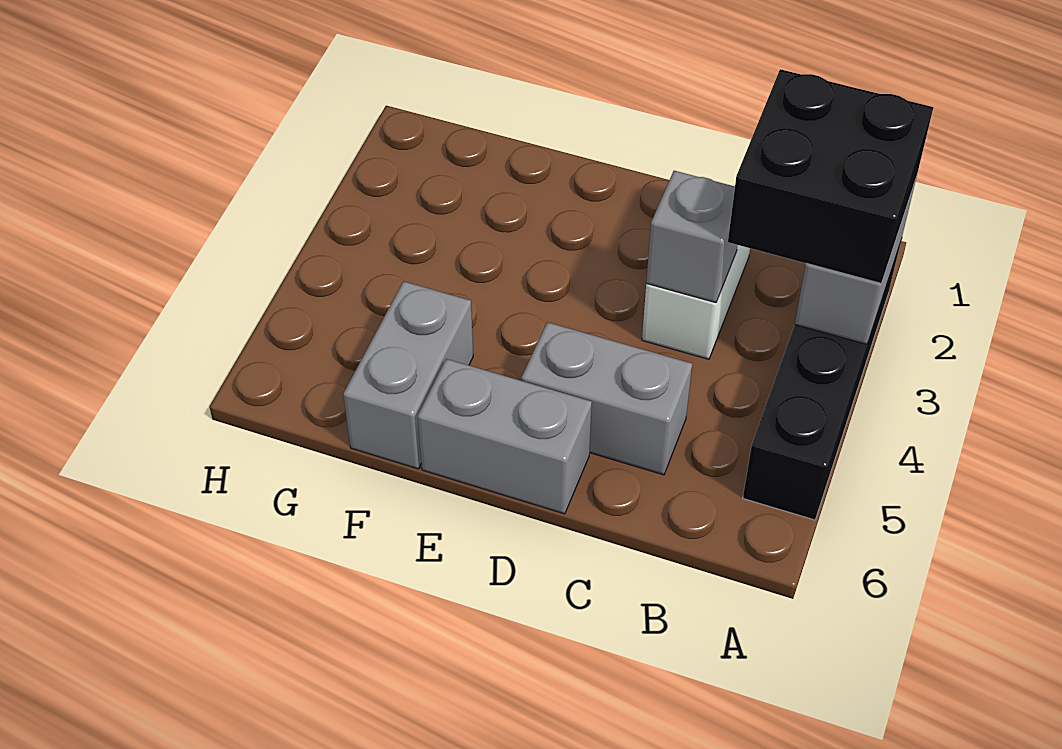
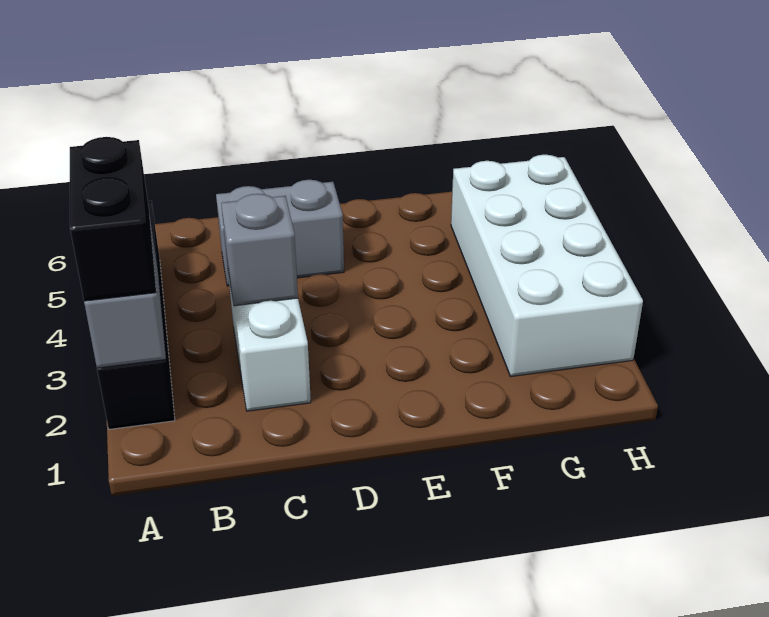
black 2x2 brick [728,69,933,284] -> black 1x2 brick [70,137,156,301]
grey 1x2 brick [417,359,592,514] -> none
grey 1x2 brick [343,281,473,469] -> none
none -> white 2x4 brick [451,155,643,377]

